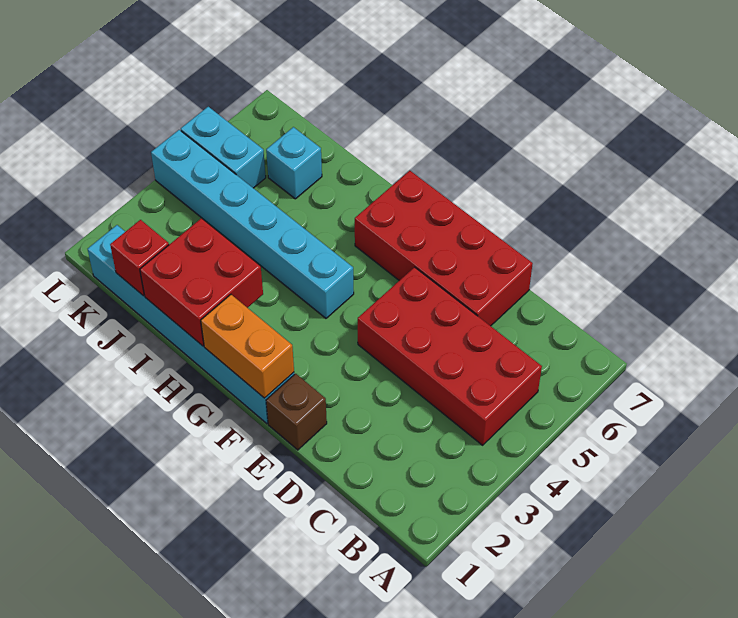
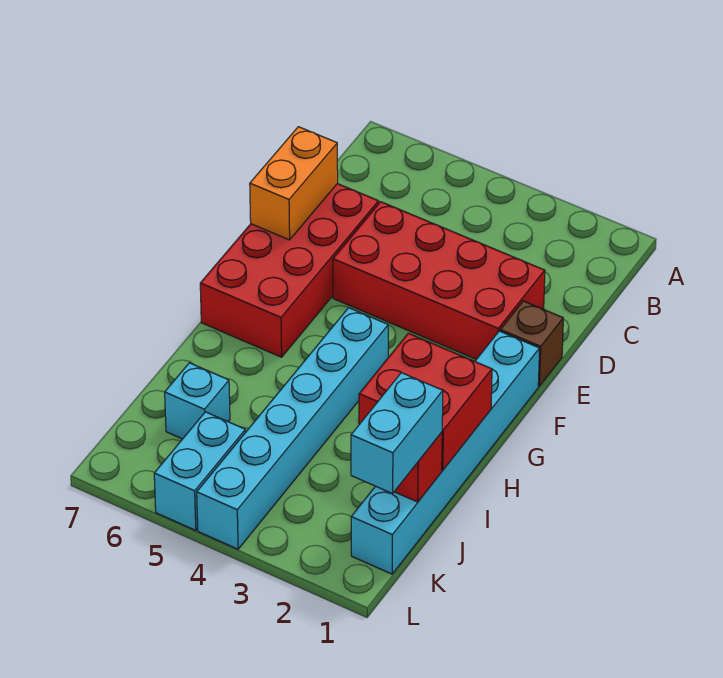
red 2x4 brick [358,267,542,445] -> red 2x4 brick turned to [333,202,545,359]
orange 1x2 brick [201,295,294,398] -> orange 1x2 brick moved to [250,127,338,240]
none -> cyan 1x2 brick [351,373,443,493]

